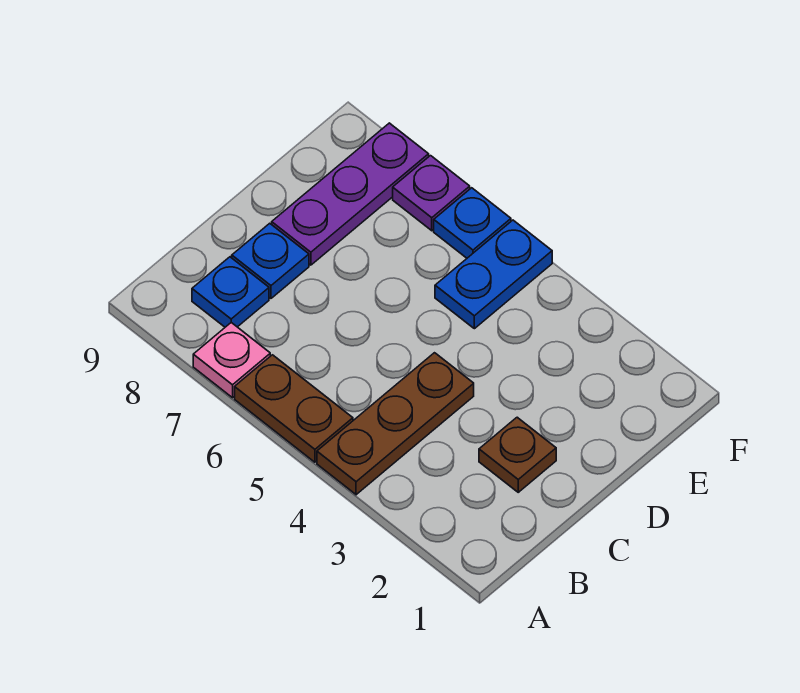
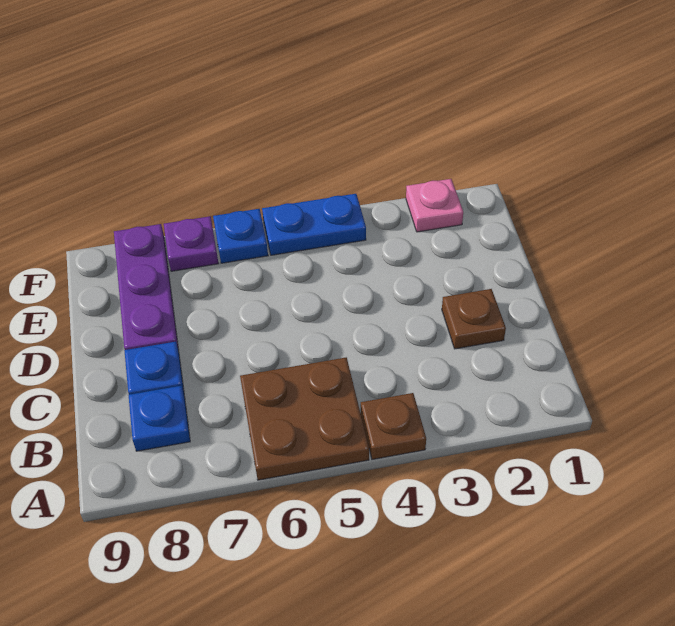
brown 1x3 plate [317,353,474,495] -> brown 1x1 plate [361,393,426,460]
brown 1x2 plate [235,355,353,462] -> brown 2x2 plate [240,357,369,480]
pink 1x1 plate [193,323,270,398] -> pink 1x1 plate moved to [406,179,463,232]
blue 1x2 plate [435,220,552,329] -> blue 1x2 plate turned to [262,194,366,255]

